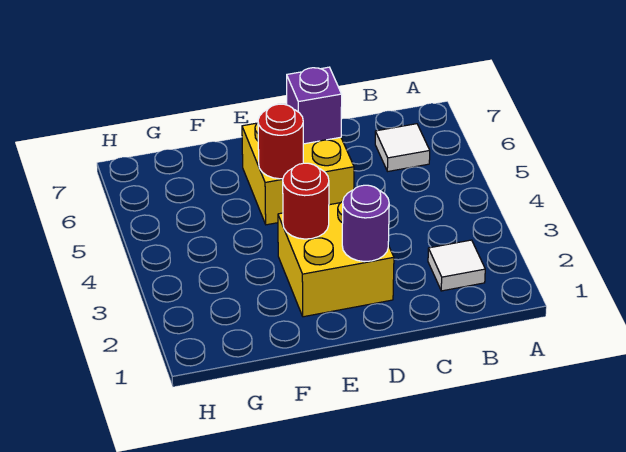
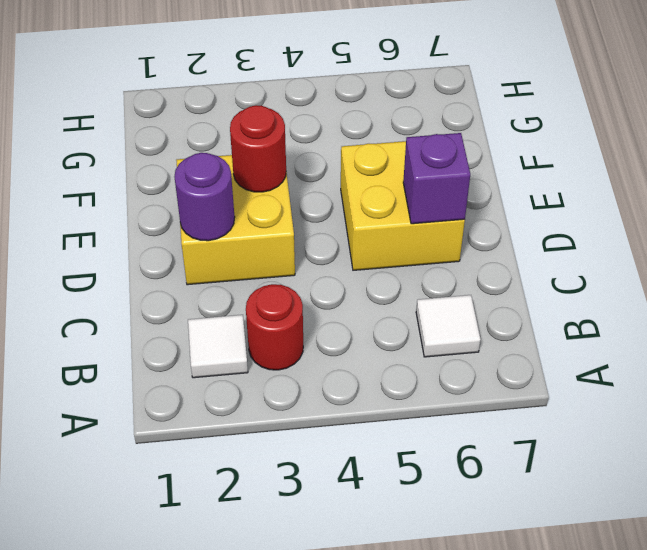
red 1x1 round brick [258,104,303,179] -> red 1x1 round brick moved to [246,284,303,370]

